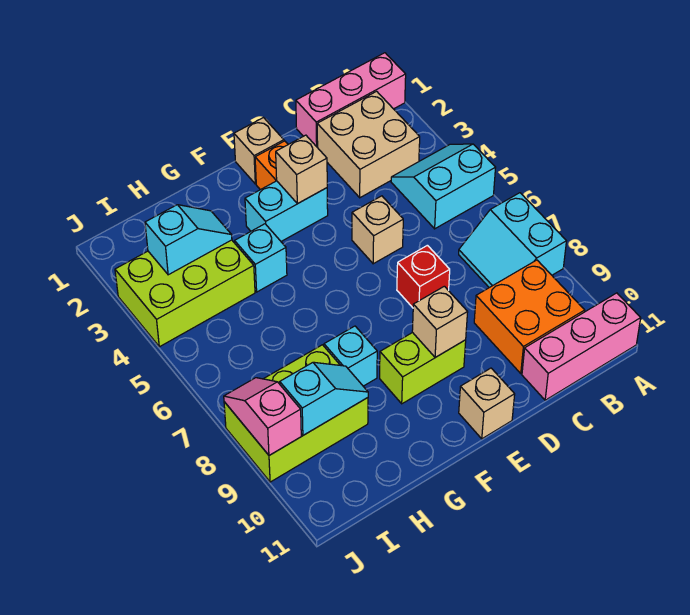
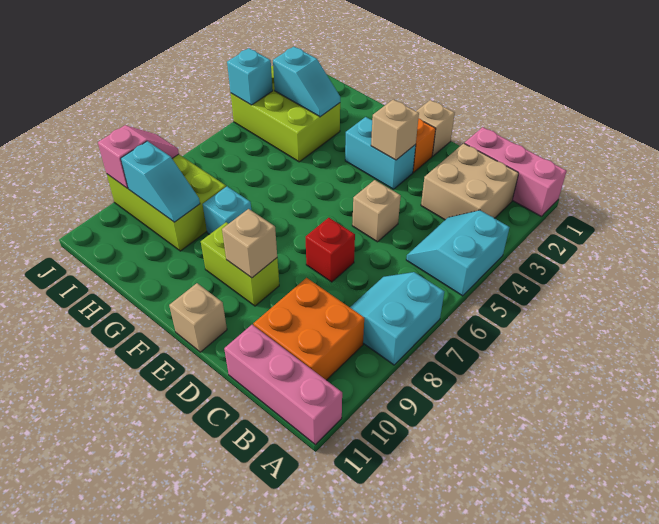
cyan 2x2 slope [391,144,496,229] -> cyan 2x2 slope turned to [406,210,509,296]
cyan 1x1 brick [235,224,287,292] -> cyan 1x1 brick moved to [227,48,273,105]

